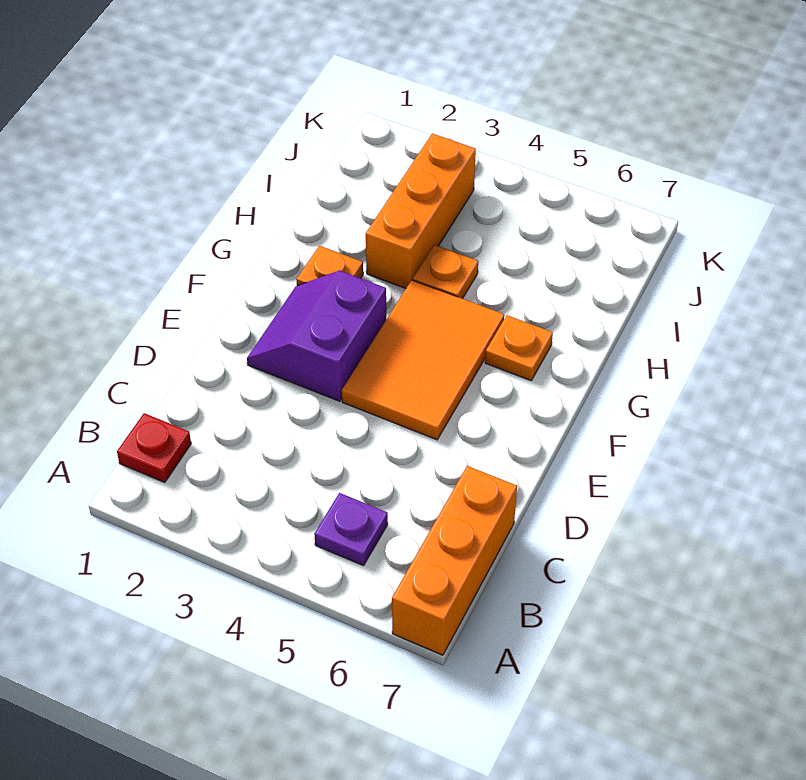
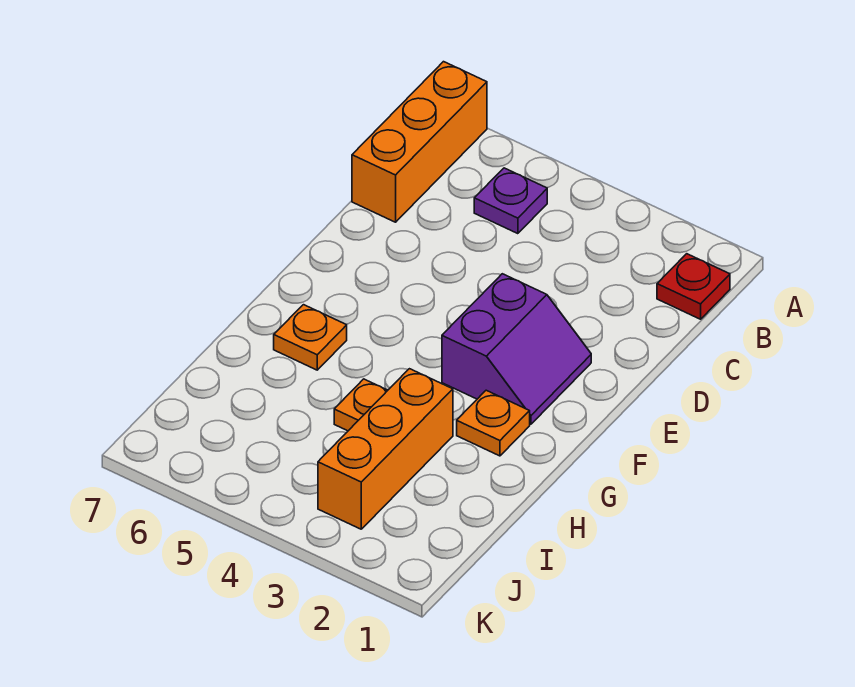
orange 2x3 tile [342,280,504,440] -> none

